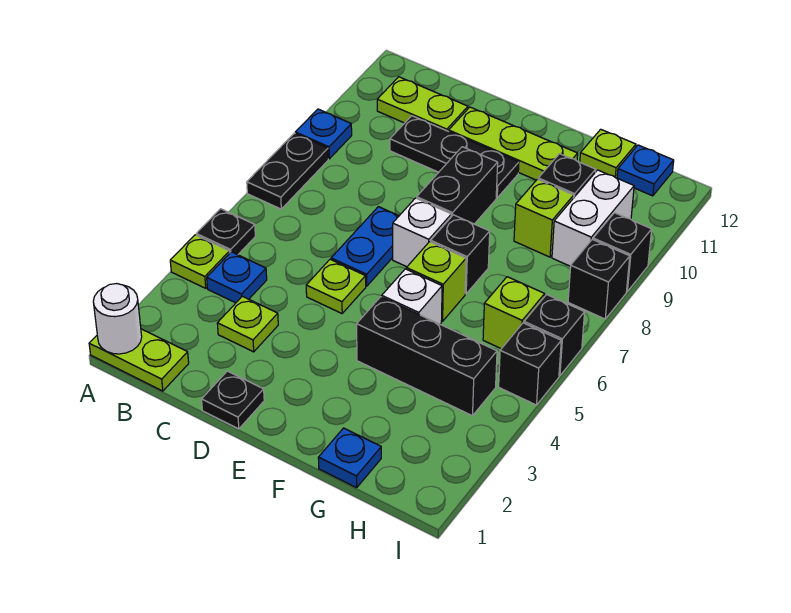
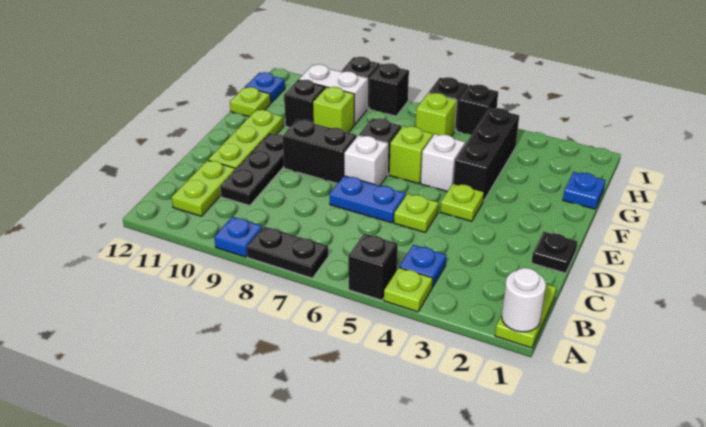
black 1x1 plate [196,209,255,255] -> black 1x1 brick [348,234,398,300]
lime 1x1 plate [217,296,278,352] -> lime 1x1 plate moved to [440,183,484,221]

